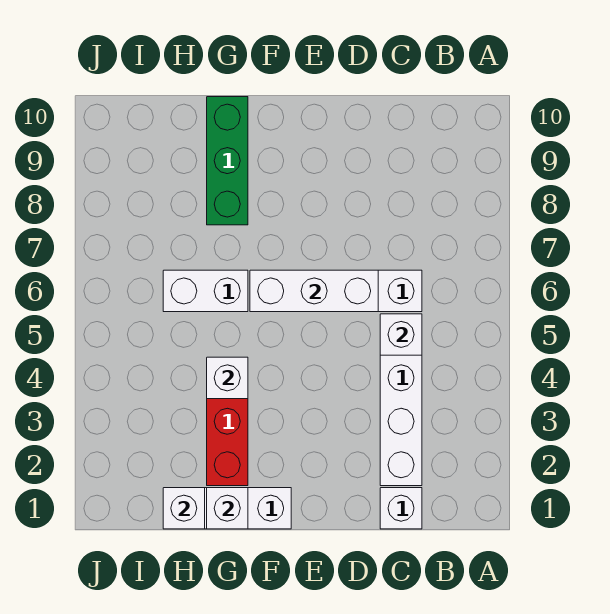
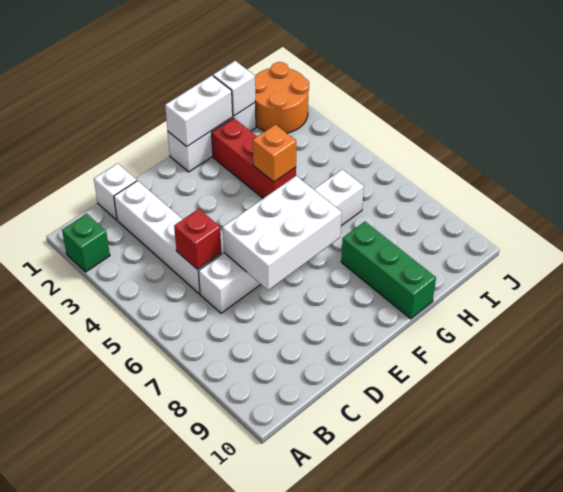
none -> green 1x1 brick [62,214,110,272]
white 1x1 brick [380,314,422,355] -> red 1x1 brick [174,209,221,269]
white 1x3 brick [250,270,378,312] -> white 2x3 brick [223,176,342,290]
white 1x1 brick [207,488,248,529] -> white 1x2 brick [165,75,233,146]
white 1x1 brick [207,357,248,399] -> orange 1x1 brick [253,125,296,182]
none -> orange 2x2 round brick [255,62,309,133]

